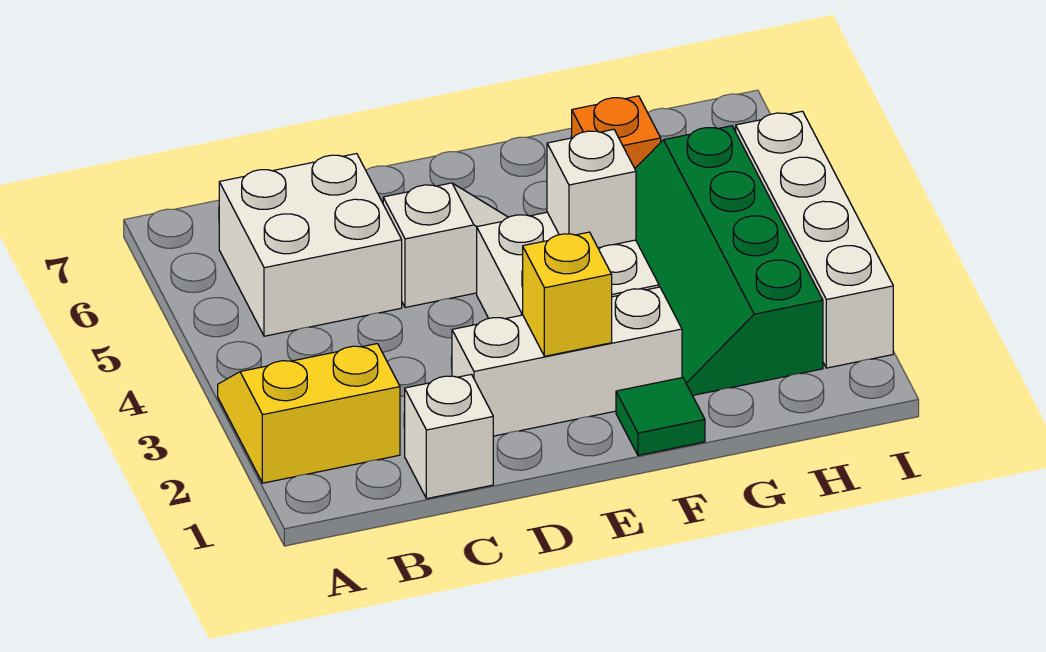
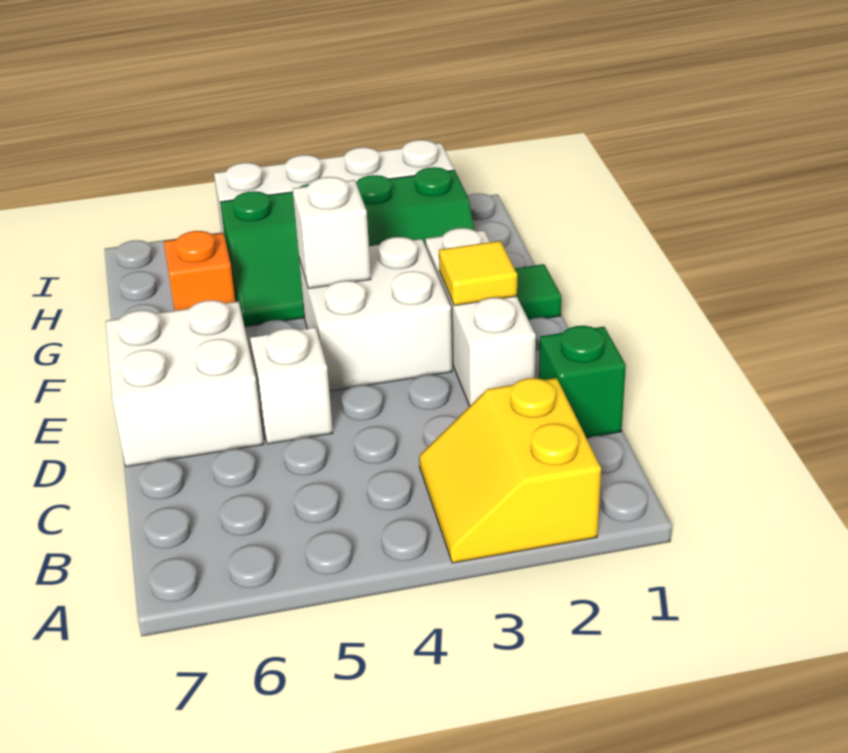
white 2x2 brick [219,154,402,336] -> white 2x2 brick moved to [106,300,264,467]
white 1x1 brick [405,374,493,499] -> green 1x1 brick [539,326,626,438]
yellow 1x1 brick [523,232,612,356] -> yellow 1x1 tile [439,241,517,306]

